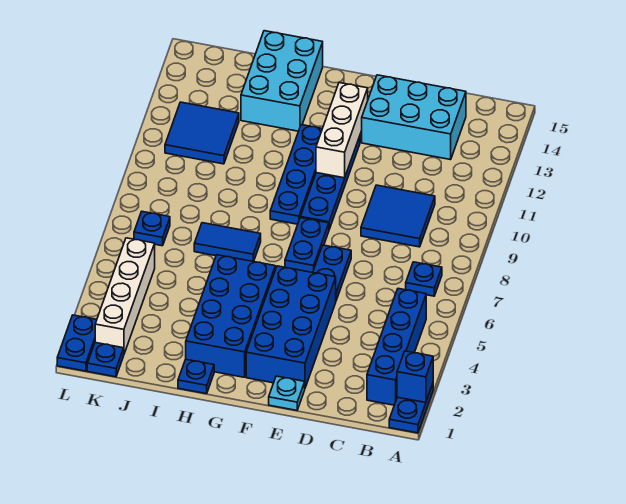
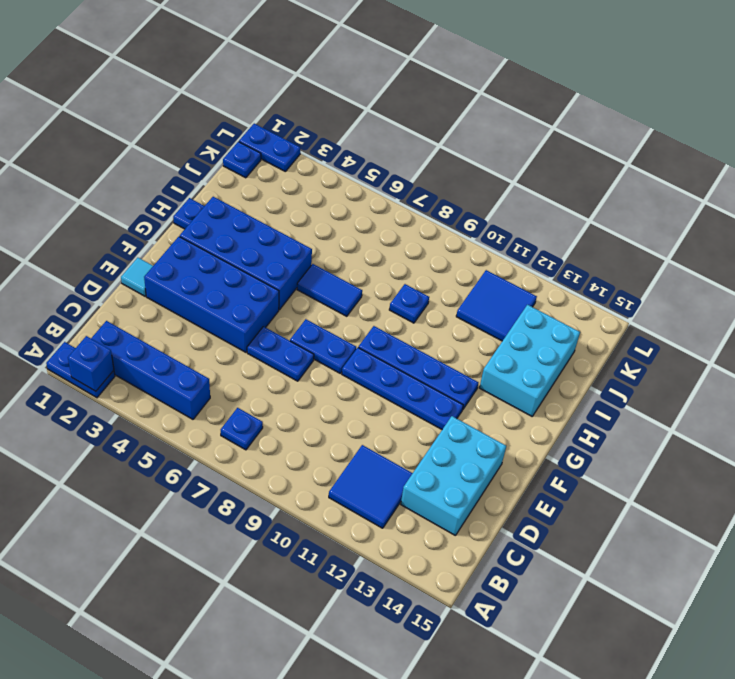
blue 2x2 tile [361,185,435,247] -> blue 2x2 tile moved to [329,445,413,528]
cyan 1x1 plate [269,376,305,410] -> cyan 1x1 tile [121,258,153,296]
white 1x3 brick [316,83,368,178] -> none
blue 1x2 tile [194,223,261,261] -> blue 1x2 tile turned to [297,264,362,316]
cyan 2x3 brick [241,31,323,131] -> cyan 2x3 brick turned to [480,305,580,416]
white 1x4 brick [95,238,155,354] -> none
blue 1x1 plate [134,212,170,246] -> blue 1x1 plate moved to [389,284,429,323]

